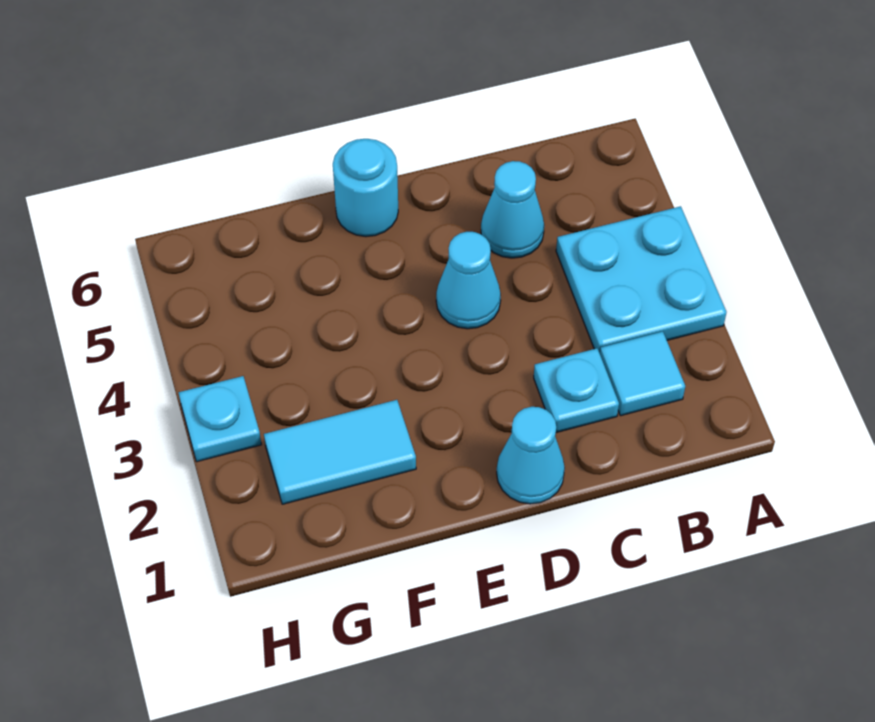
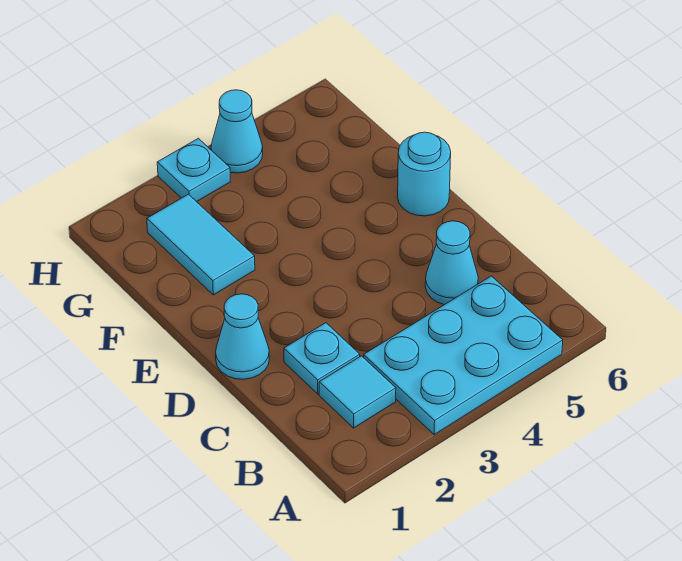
cyan 2x2 plate [556,206,727,353] -> cyan 2x3 plate [364,276,563,435]
cyan 1x1 cone [436,232,501,329] -> cyan 1x1 cone moved to [211,90,263,173]

